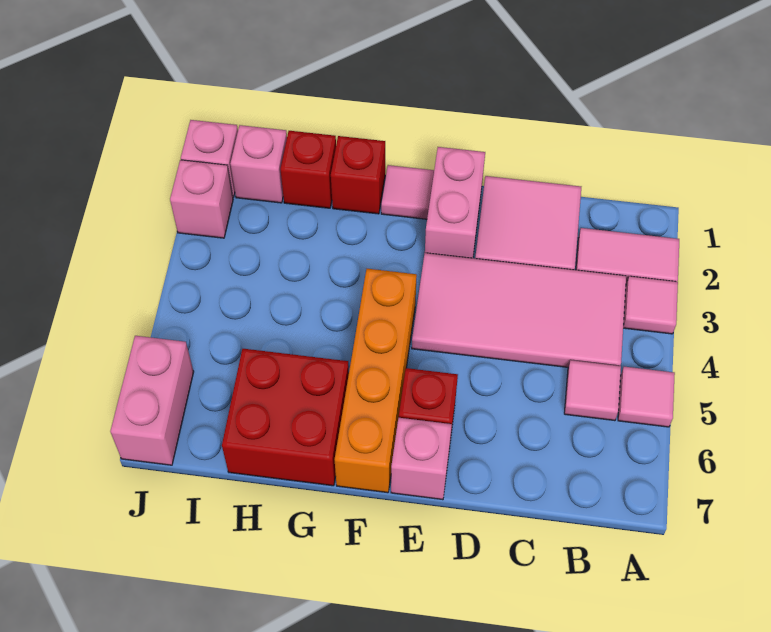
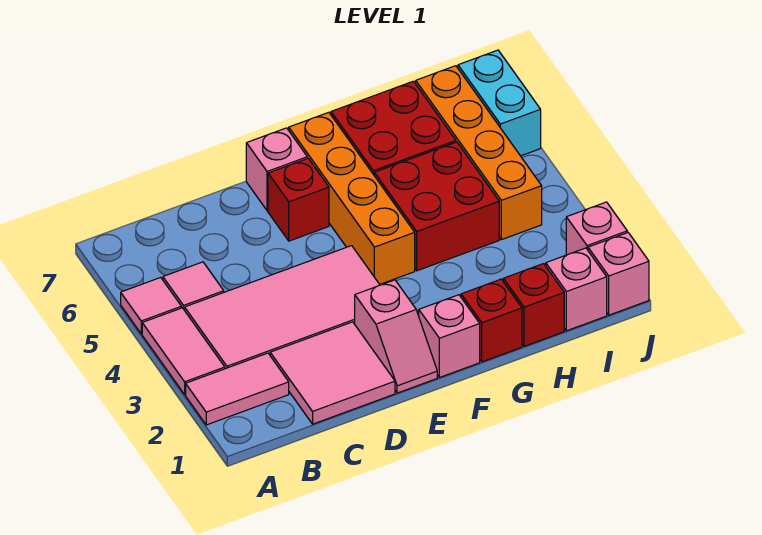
pink 1x1 tile [623,276,678,334] -> pink 1x2 tile [142,308,225,394]
pink 1x2 brick [425,147,485,258] -> pink 1x2 slope [355,280,437,393]
pink 1x1 tile [381,165,434,219] -> pink 1x1 brick [419,295,480,378]
none -> red 2x2 brick [374,142,499,271]
none -> orange 1x4 brick [416,66,542,240]
pink 1x2 brick [110,336,194,465] -> cyan 1x2 brick [458,50,541,156]

